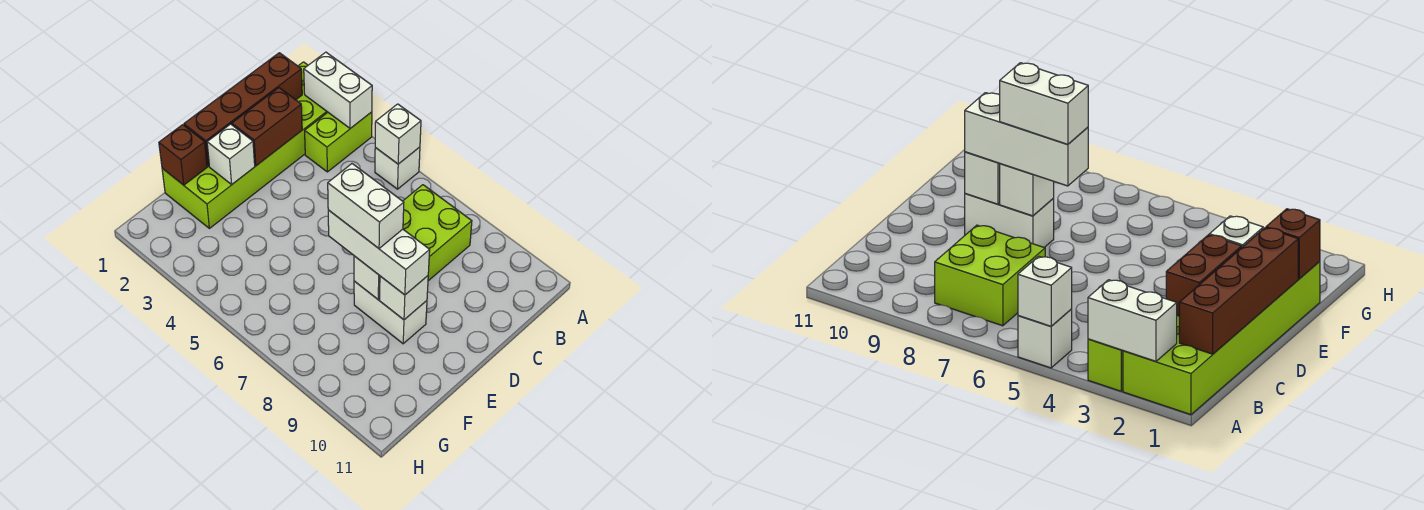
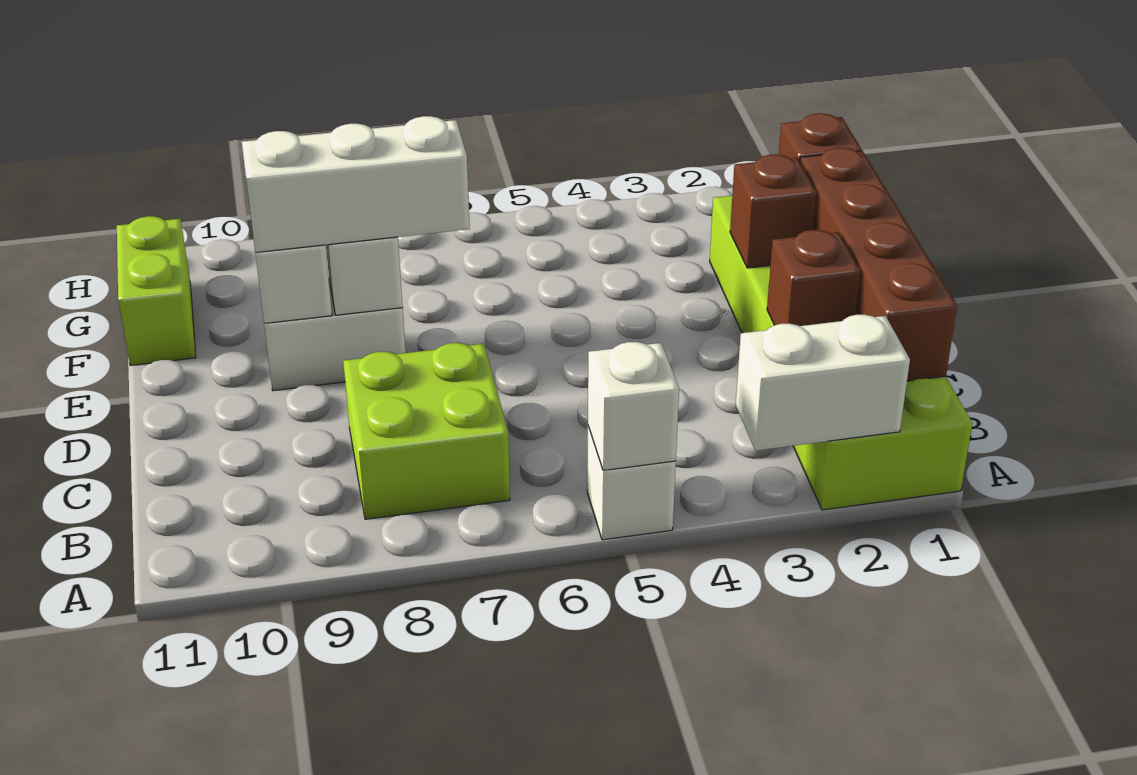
lime 1x2 brick [305,112,372,172] -> lime 1x2 brick moved to [117,216,196,366]
brown 1x2 brick [232,88,302,166] -> brown 1x1 brick [767,230,860,326]
white 1x1 brick [207,124,255,184] -> brown 1x1 brick [730,155,816,268]
white 1x2 brick [328,164,404,248] -> none

